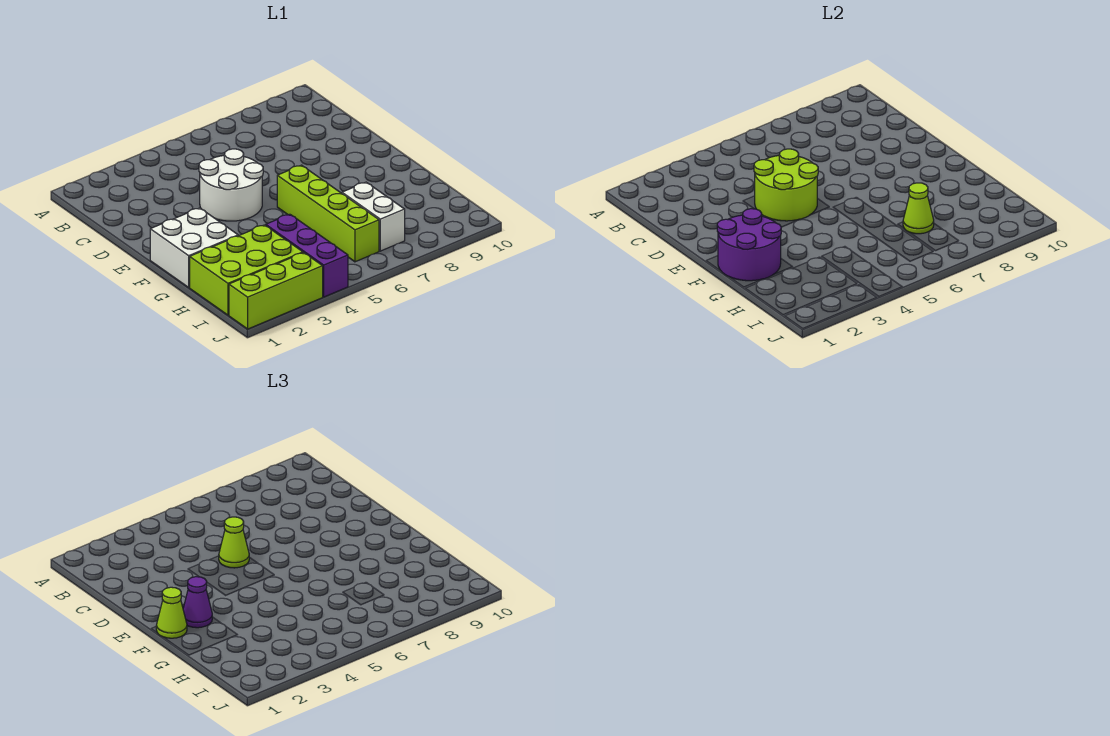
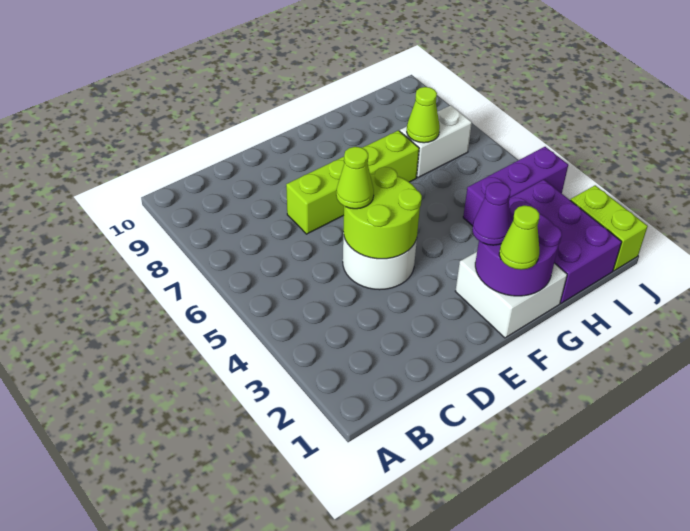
lime 1x4 brick [277,165,379,262] -> lime 1x4 brick moved to [286,130,419,234]
lime 2x3 brick [190,225,303,315] -> purple 2x3 brick [509,180,622,303]
lime 1x3 brick [229,253,323,329] -> lime 1x2 brick [570,185,648,271]

